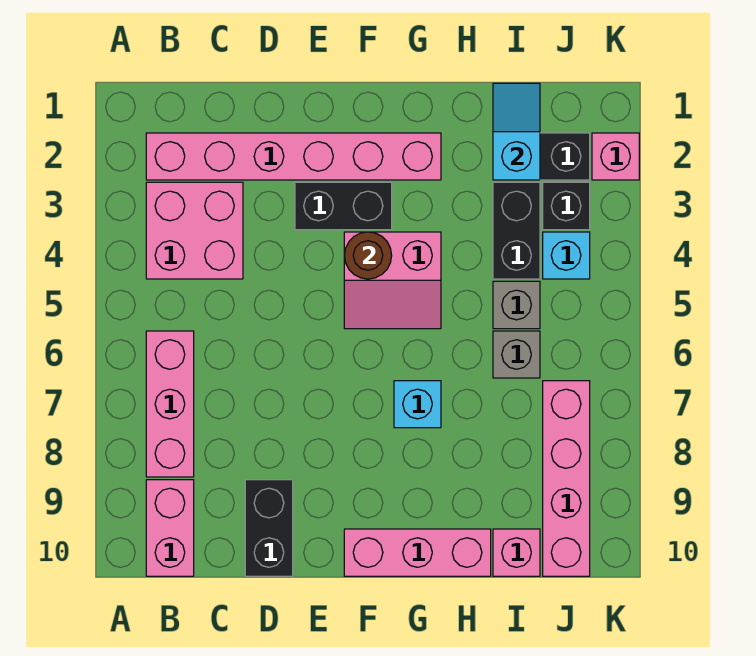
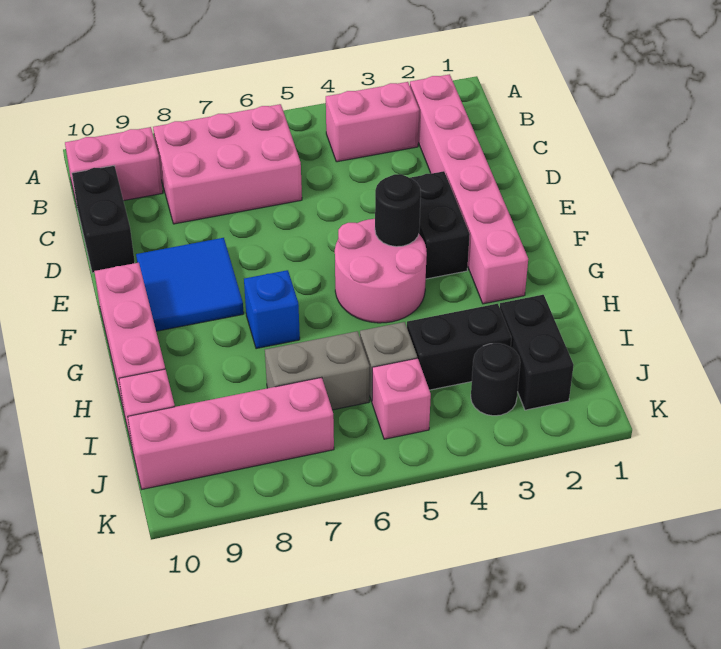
pink 2x2 brick [146,182,243,279] -> pink 1x2 brick [326,82,419,162]
pink 1x3 brick [146,331,194,477] -> pink 2x3 brick [153,104,302,224]
black 1x2 brick [245,480,293,576] -> black 1x2 brick turned to [72,166,135,273]
none -> blue 2x2 tile [136,238,244,331]
pink 2x2 slope [344,232,441,329] -> pink 2x2 round brick [335,219,427,323]
brown 1x1 round brick [344,232,392,279] -> black 1x1 round brick [375,174,421,247]
cyan 1x1 brick [394,381,441,428] -> blue 1x1 brick [244,270,300,349]
cyan 1x2 slope [493,83,540,180] -> none
grey 1x1 brick [493,331,540,378] -> grey 1x2 brick [265,331,370,410]
black 1x1 brick [543,182,590,230] -> black 1x1 round brick [471,343,520,416]
cyan 1x1 brick [543,232,590,279] -> none
pink 1x1 brick [592,133,639,180] -> pink 1x1 brick moved to [372,358,431,439]

